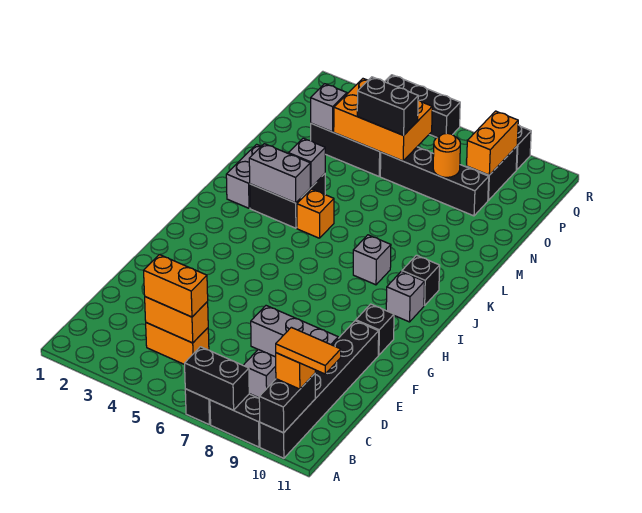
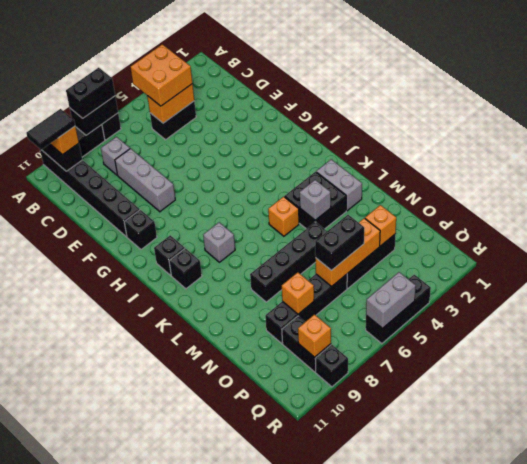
none -> black 1x2 brick [66,68,115,118]
orange 1x2 tile [276,327,341,374] -> black 1x2 tile [26,109,75,150]
orange 1x2 brick [146,323,209,365] -> black 1x2 brick [150,101,196,140]
orange 1x2 brick [144,255,208,317] -> orange 2x2 brick [130,44,192,106]
grey 1x3 brick [251,306,338,357] -> grey 1x3 brick turned to [115,149,175,212]
grey 1x1 brick [386,271,425,322] -> black 1x1 brick [154,235,185,275]
grey 1x2 brick [249,144,310,203] -> grey 1x2 brick moved to [366,272,416,328]
none -> black 1x4 brick [250,222,327,302]
grey 1x1 brick [311,84,347,132] -> orange 1x1 brick [365,205,396,246]
orange 2x3 brick [334,79,432,161] -> orange 1x3 brick [316,218,380,286]
orange 1x1 round brick [433,133,460,177] -> orange 1x1 brick [282,272,314,314]
orange 1x2 brick [466,111,518,175] -> orange 1x1 brick [298,315,331,357]

